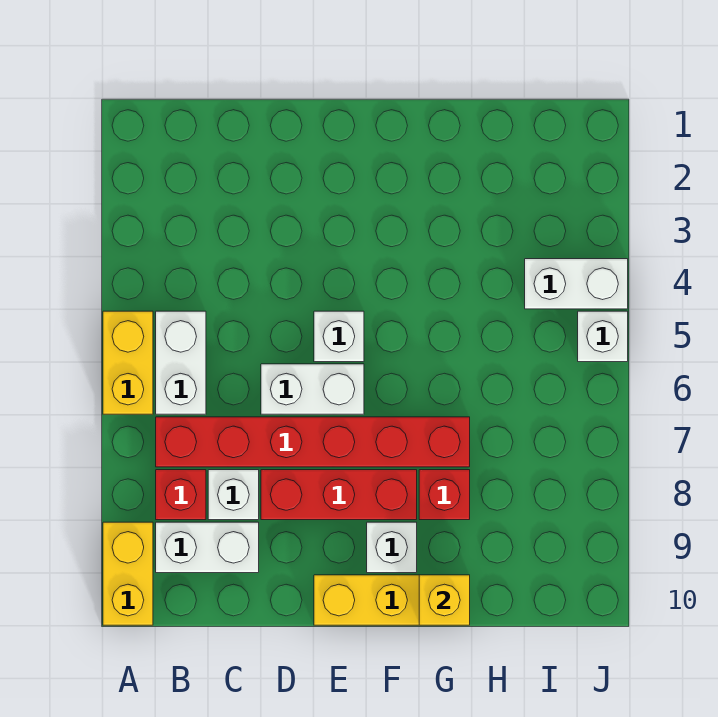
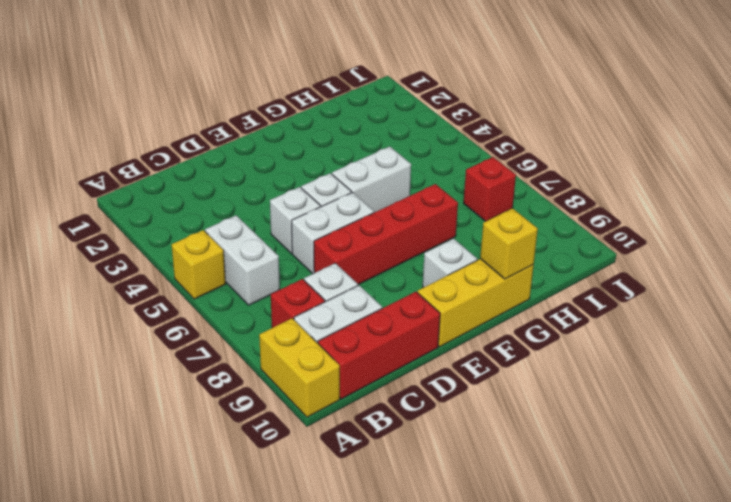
yellow 1x2 brick [103,311,153,414] -> yellow 1x1 brick [172,230,226,299]
red 1x6 brick [156,417,470,467] -> red 1x4 brick [314,184,458,285]
red 1x3 brick [261,470,417,520] -> red 1x3 brick moved to [318,292,440,399]
red 1x1 brick [419,470,470,520] -> red 1x1 brick moved to [464,157,516,222]
white 1x2 brick [525,259,628,309] -> white 1x2 brick moved to [332,146,411,212]
white 1x1 brick [578,311,628,362] -> white 1x1 brick moved to [270,187,321,253]

